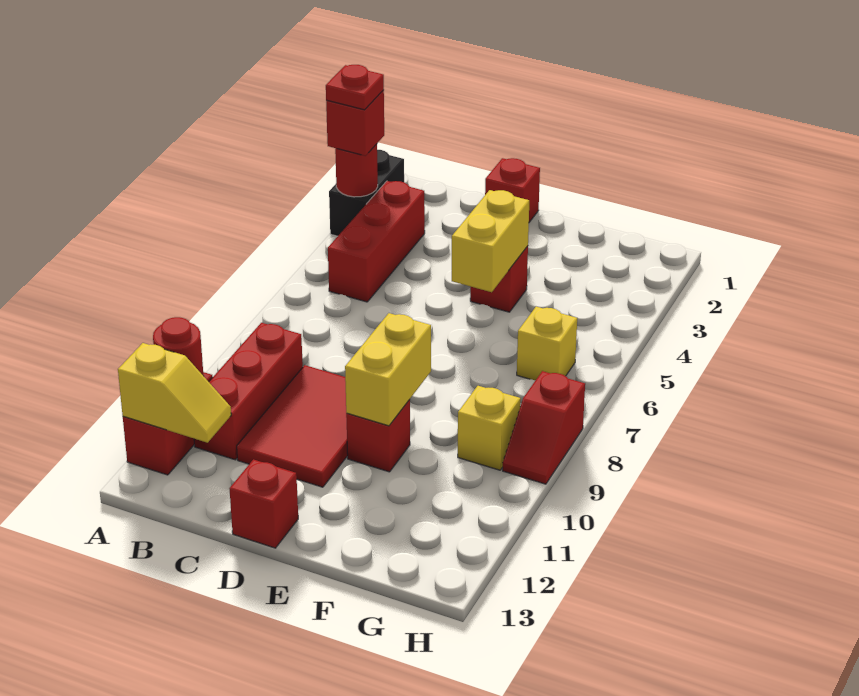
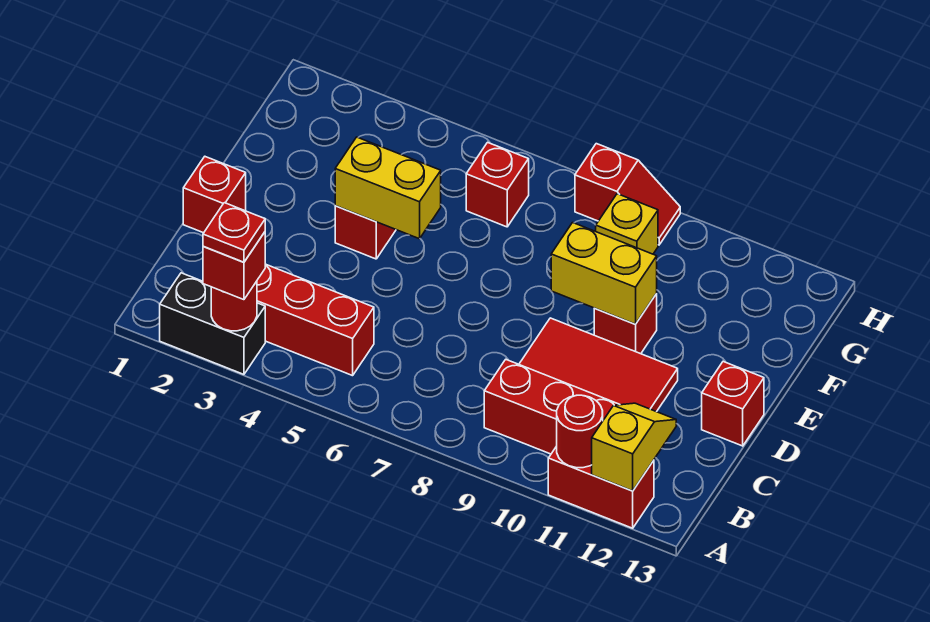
yellow 1x1 brick [517,307,577,380] -> red 1x1 brick [466,142,529,227]

